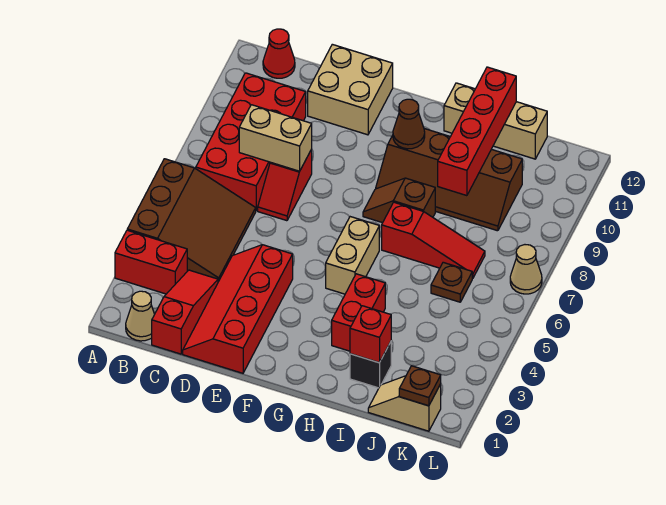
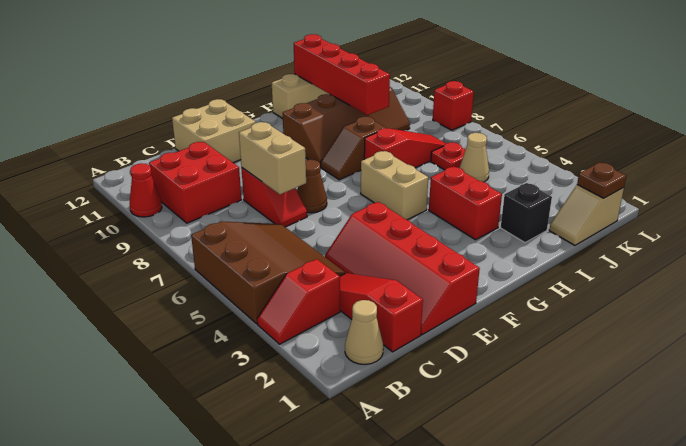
red 1x2 brick [115,230,187,294] -> red 1x2 slope [257,259,340,344]
red 2x4 brick [196,73,306,210] -> red 2x2 brick [149,142,242,223]
red 1x1 cone [263,29,295,78] -> red 1x1 cone moved to [130,163,162,217]
tan 1x2 brick [239,105,312,171] -> tan 1x2 brick turned to [239,122,306,194]
brown 1x1 cone [393,99,425,149] -> brown 1x1 cone moved to [297,160,327,213]
red 1x1 brick [350,306,391,363] -> red 1x1 brick moved to [433,81,474,130]
brown 1x1 plate [431,262,472,302] -> red 1x1 plate [431,142,466,170]
tan 1x1 cone [510,245,542,294] -> tan 1x1 cone moved to [460,133,489,182]

